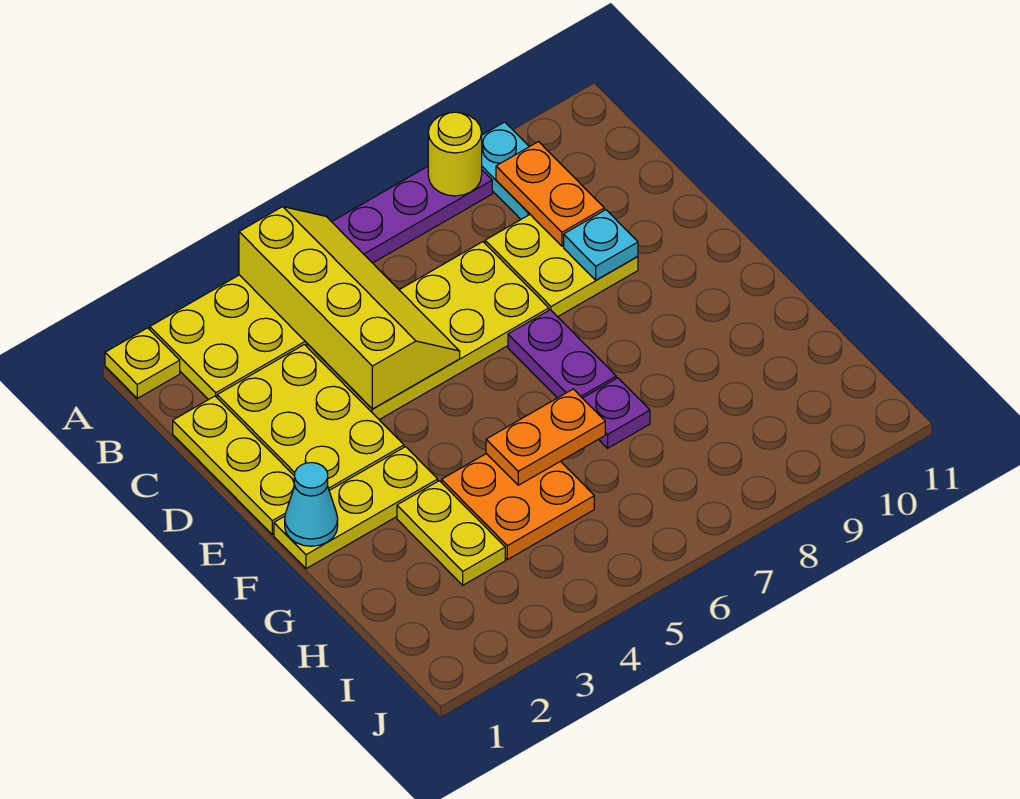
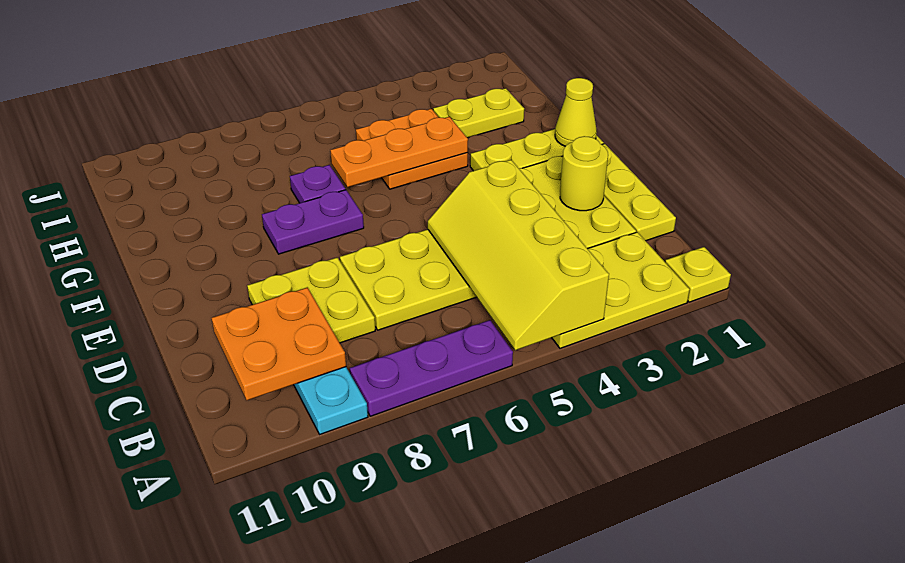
yellow 1x1 round brick [428,112,482,196] -> yellow 1x1 round brick moved to [560,136,608,211]
orange 1x2 plate [496,142,604,246] -> orange 2x2 plate [212,287,346,400]
cyan 1x1 plate [564,210,638,280] -> none
purple 1x2 plate [508,310,616,398] -> purple 1x2 plate turned to [262,190,364,254]
cyan 1x1 cone [285,463,338,546] -> yellow 1x1 cone [555,78,597,146]
yellow 1x2 plate [397,481,505,585] -> yellow 1x2 plate turned to [433,88,524,138]
orange 1x2 plate [486,389,605,485] -> orange 1x3 plate [330,117,468,187]

